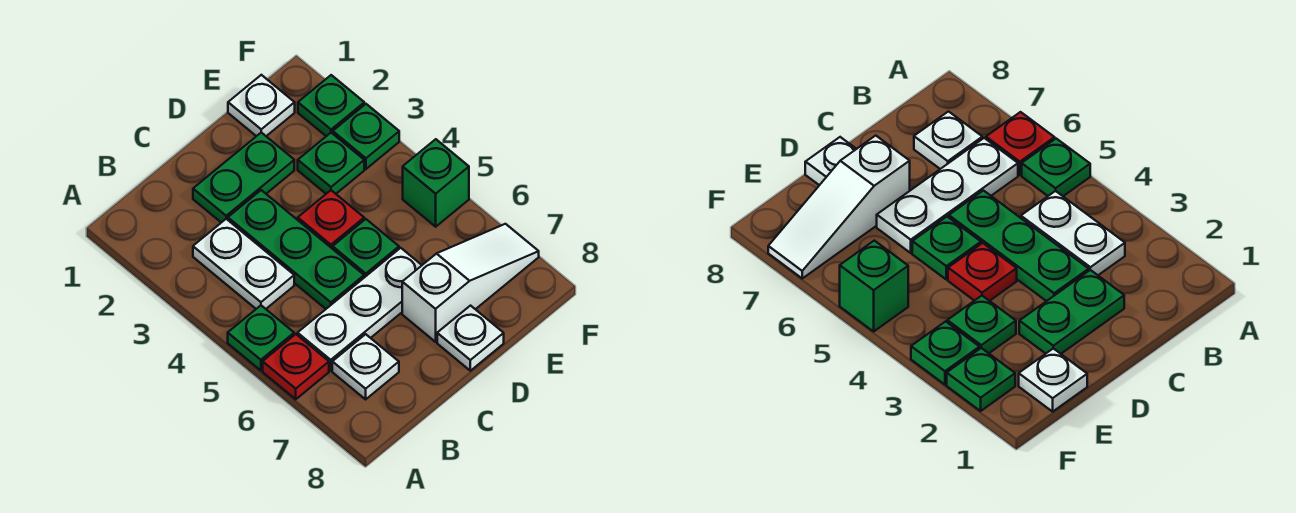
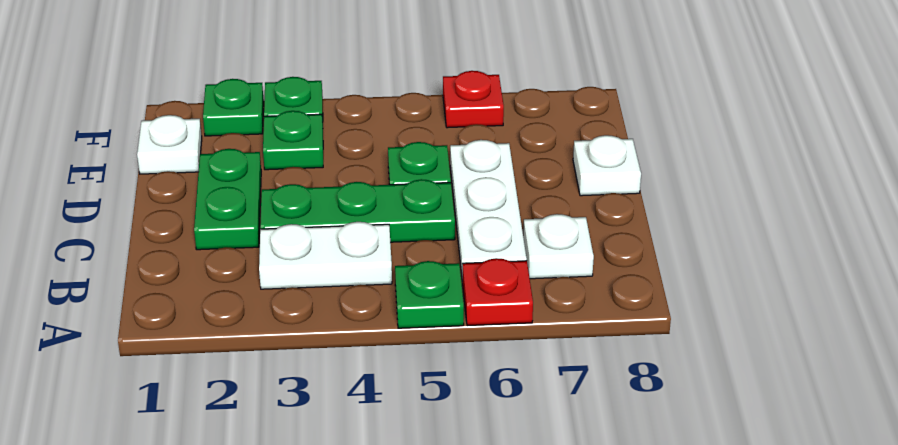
red 1x1 plate [298,190,364,249] -> red 1x1 plate moved to [443,71,504,128]
white 1x3 slope [402,224,539,342] -> none
green 1x1 brick [403,139,469,227] -> none

